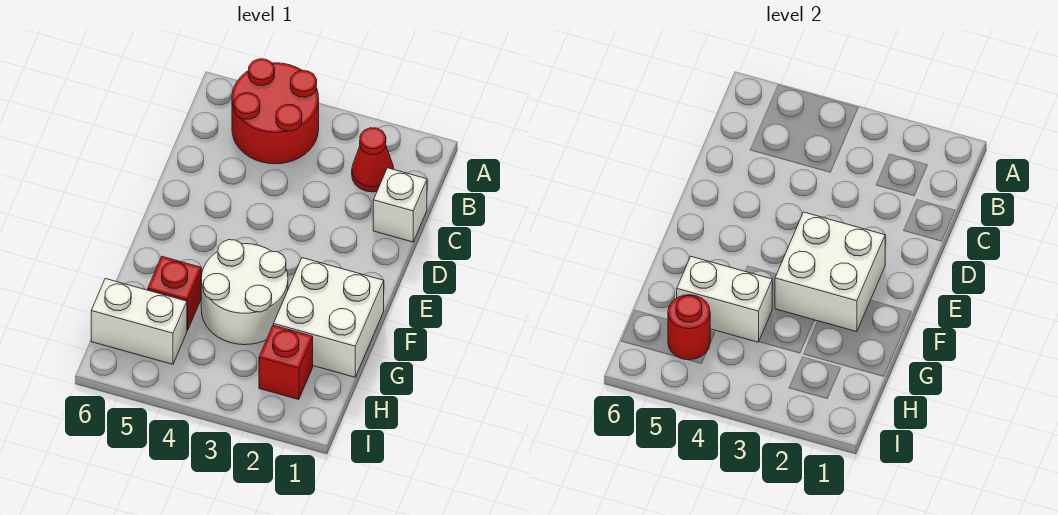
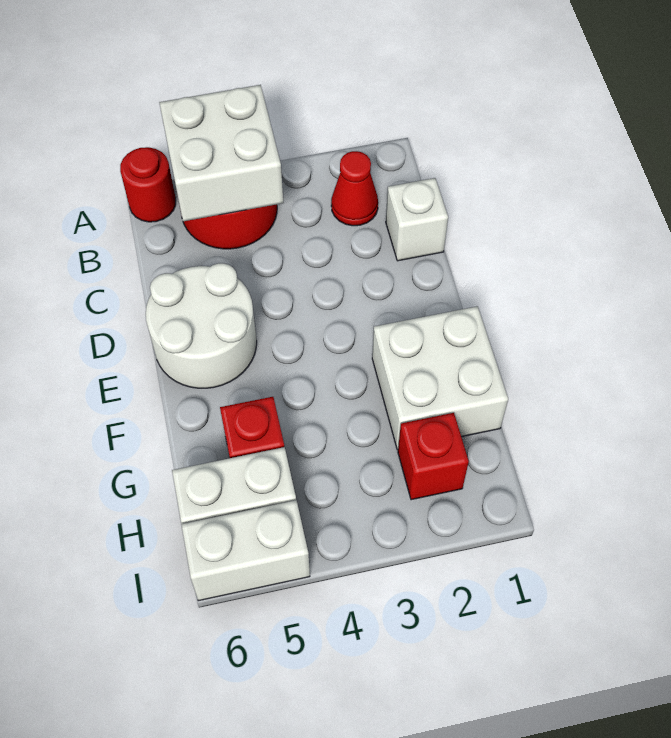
white 2x2 brick [775,212,885,332] -> white 2x2 brick moved to [159,85,283,221]
white 2x2 round brick [201,240,288,345] -> white 2x2 round brick moved to [146,263,257,388]
white 1x2 brick [677,257,772,342] -> white 1x2 brick moved to [181,500,310,601]
red 1x1 round brick [668,295,710,360] -> red 1x1 round brick moved to [120,147,176,222]

